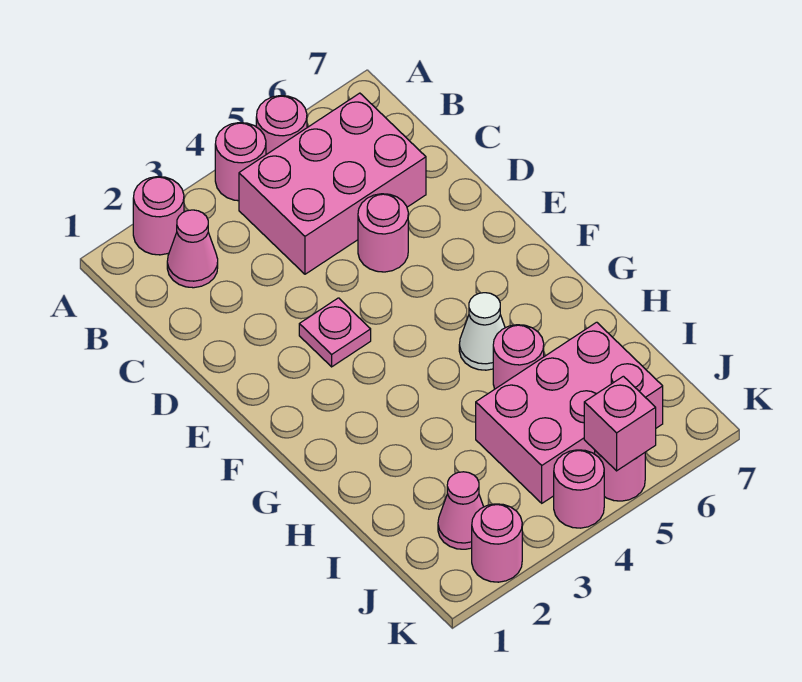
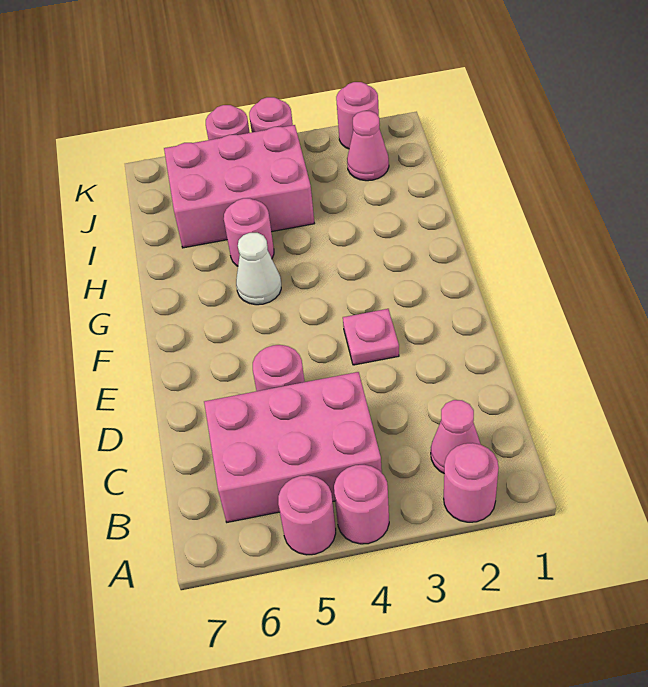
pink 1x1 brick [584,376,656,471] -> none

